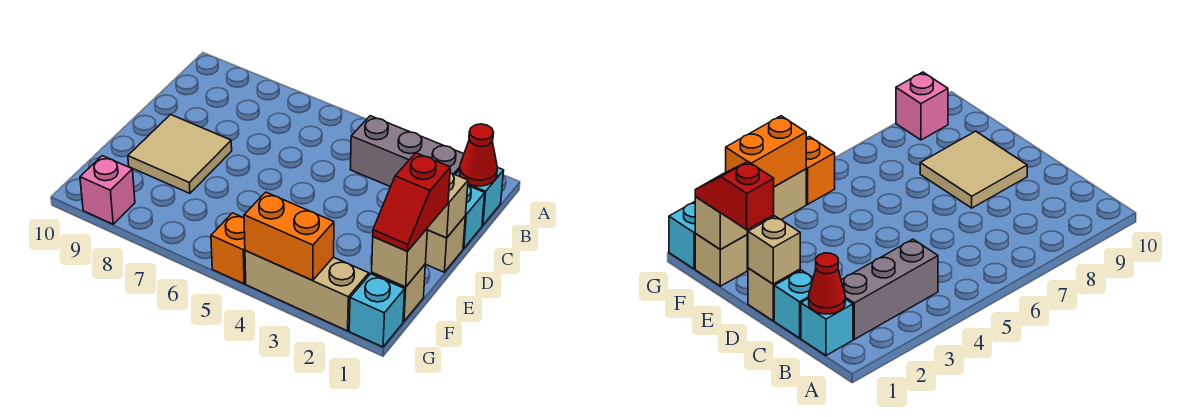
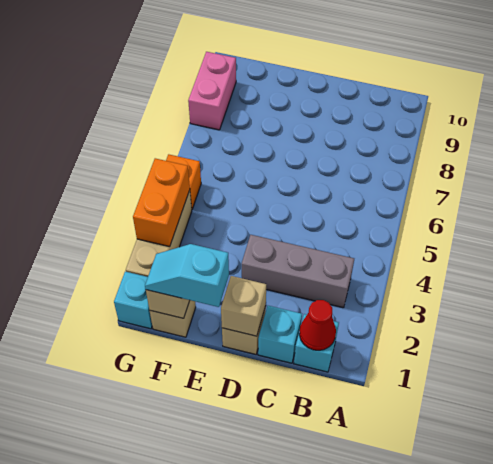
grey 1x3 brick [350,116,464,187] -> grey 1x3 brick turned to [242,235,354,308]
tan 2x2 tile [128,114,232,193] -> none
red 1x2 slope [373,153,450,251] -> cyan 1x2 slope [145,244,229,307]
pink 1x1 brick [80,156,135,224] -> pink 1x2 brick [188,52,236,130]

